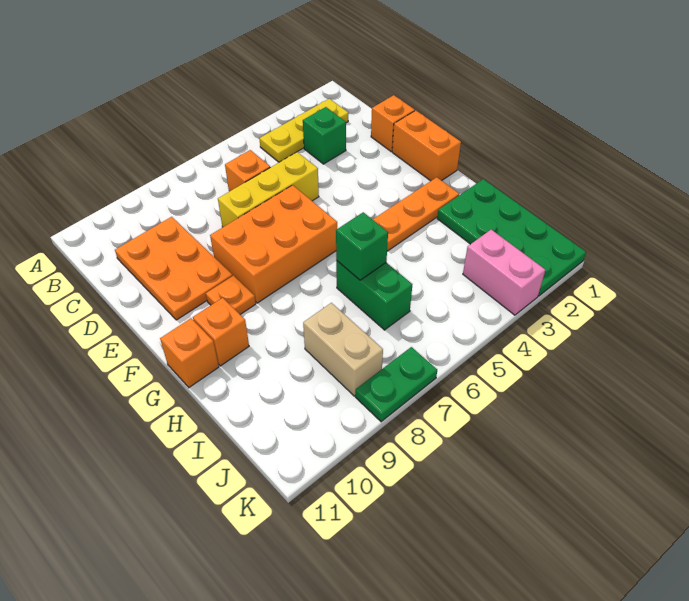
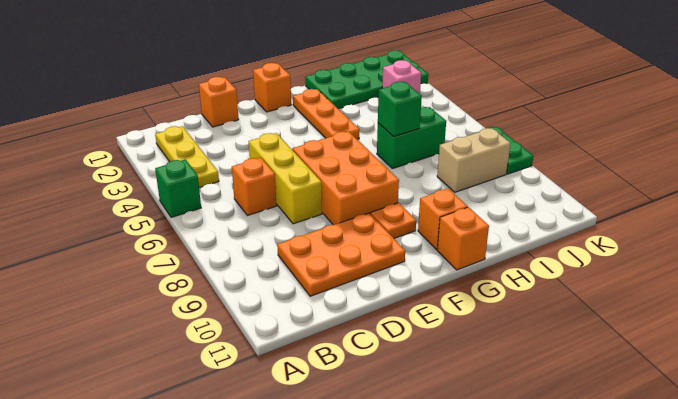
green 1x1 brick [303,107,346,164] -> green 1x1 brick moved to [155,159,201,217]
orange 1x2 brick [392,111,461,181] -> orange 1x1 brick [253,63,291,112]
pink 1x2 brick [463,230,545,315] -> pink 1x1 brick [382,60,421,94]

